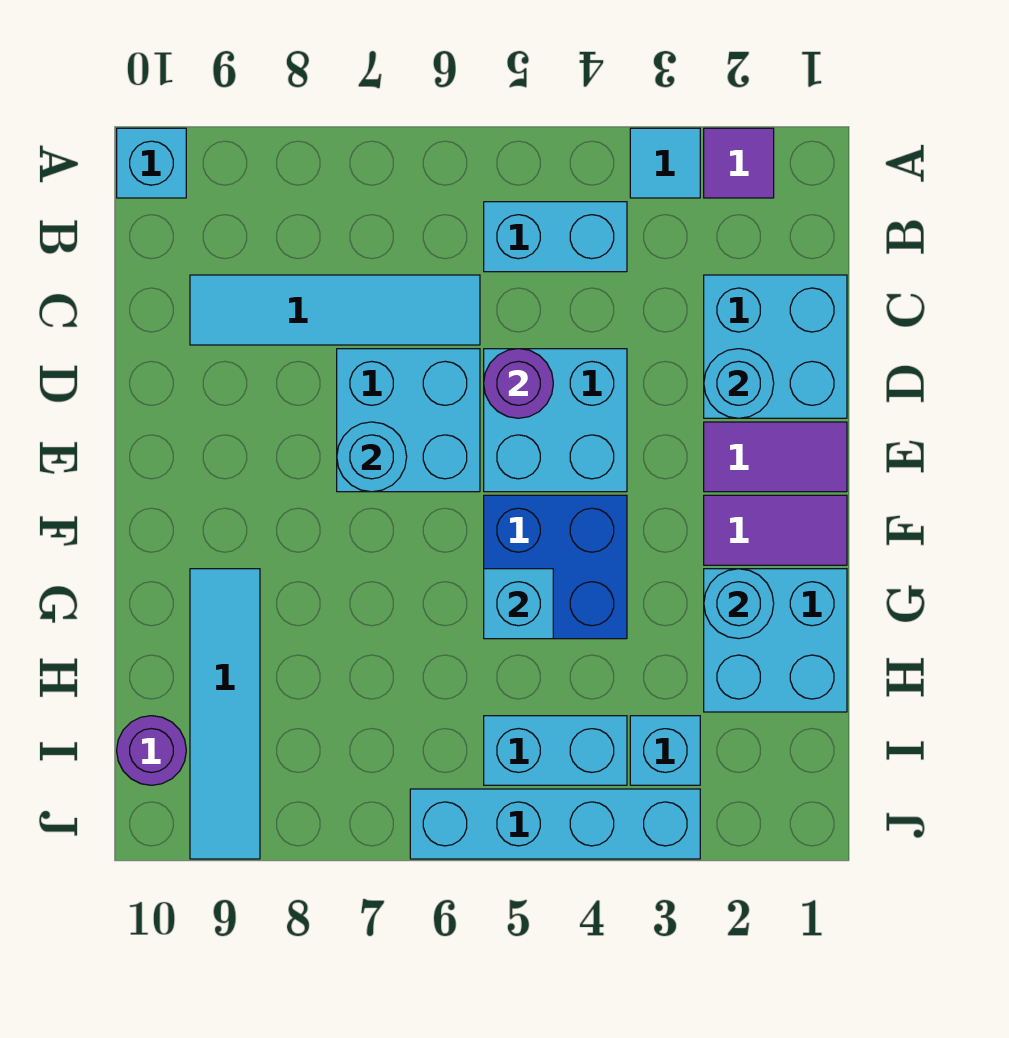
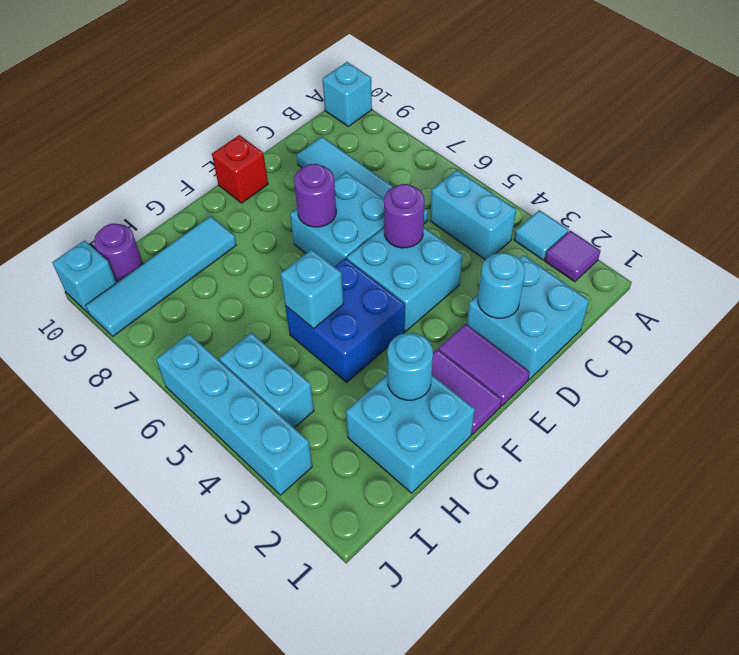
cyan 1x1 round brick [337,422,407,492] -> purple 1x1 round brick [294,164,336,227]
none -> red 1x1 brick [212,135,268,203]
cyan 1x1 brick [630,716,700,785] -> cyan 1x1 brick moved to [52,240,116,313]

